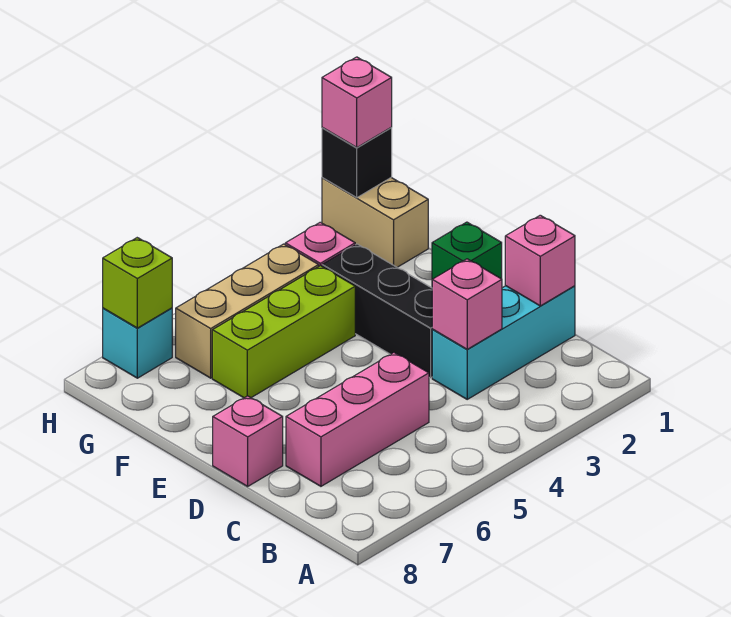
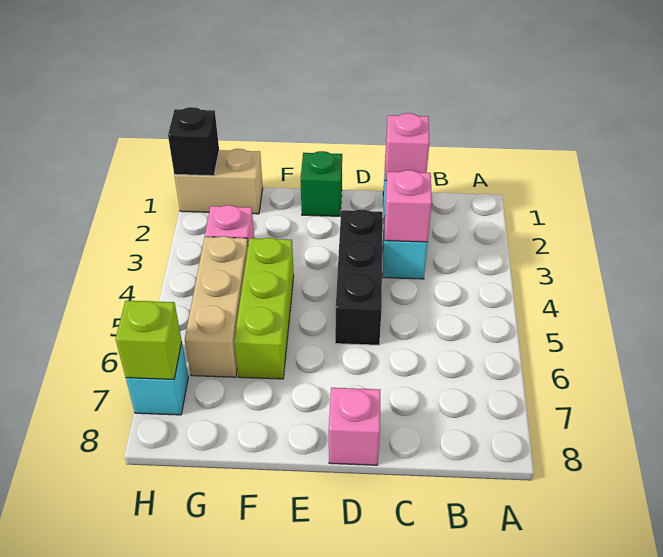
pink 1x3 brick [286,353,429,486] -> none
black 1x3 brick [322,244,433,378] -> black 1x3 brick turned to [335,209,383,345]
pink 1x1 brick [322,57,392,147] -> none

